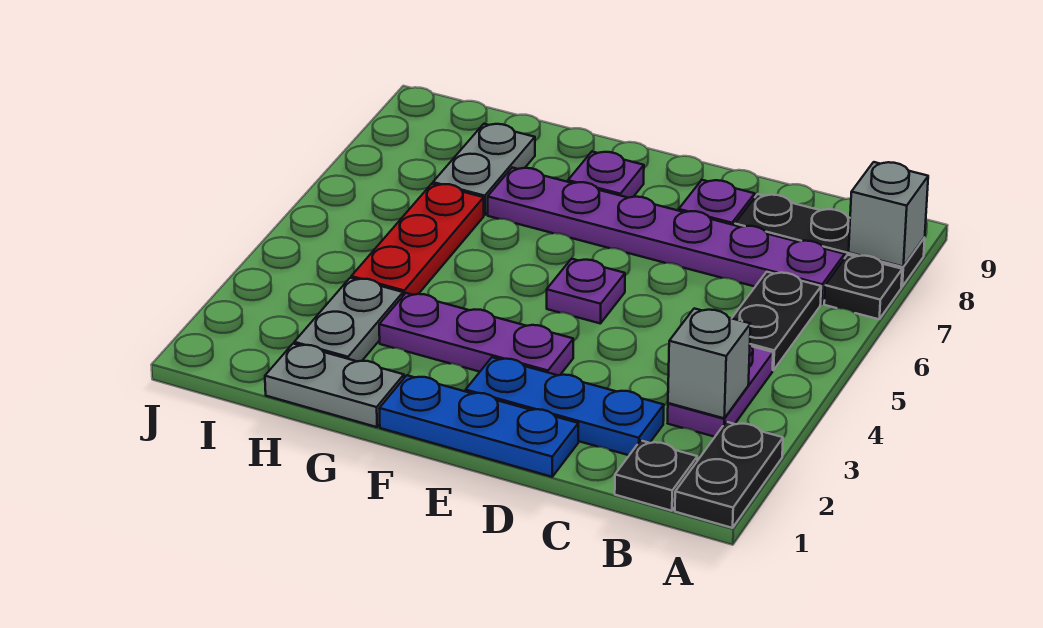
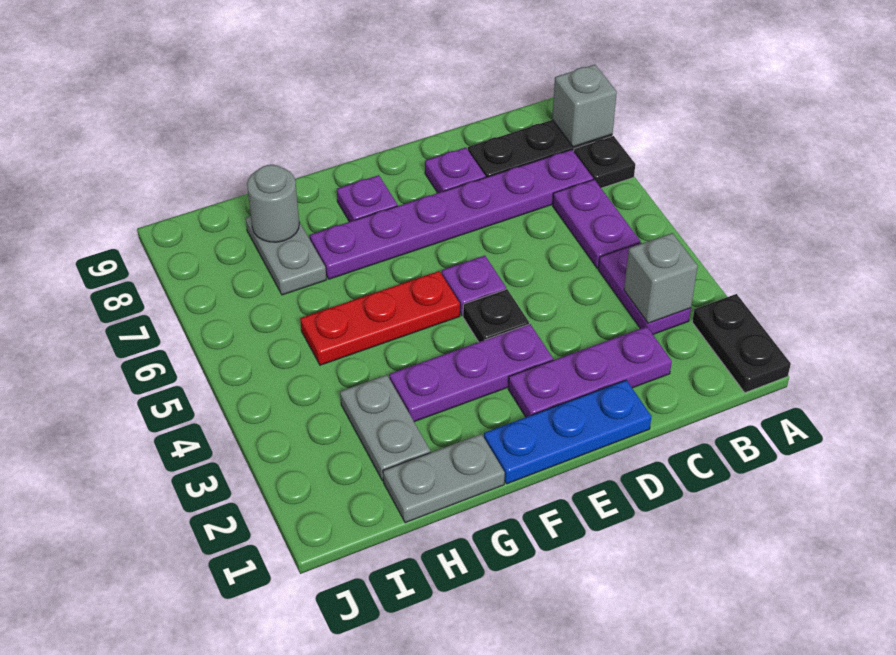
black 1x1 plate [615,440,697,511] -> black 1x1 plate moved to [463,289,529,342]
black 1x2 plate [732,272,821,370] -> purple 1x2 plate [553,180,640,268]
blue 1x3 plate [466,357,664,455] -> purple 1x3 plate [508,327,672,417]
red 1x3 plate [351,184,484,296] -> red 1x3 plate turned to [300,271,460,365]
none -> grey 1x1 round brick [247,165,299,242]

